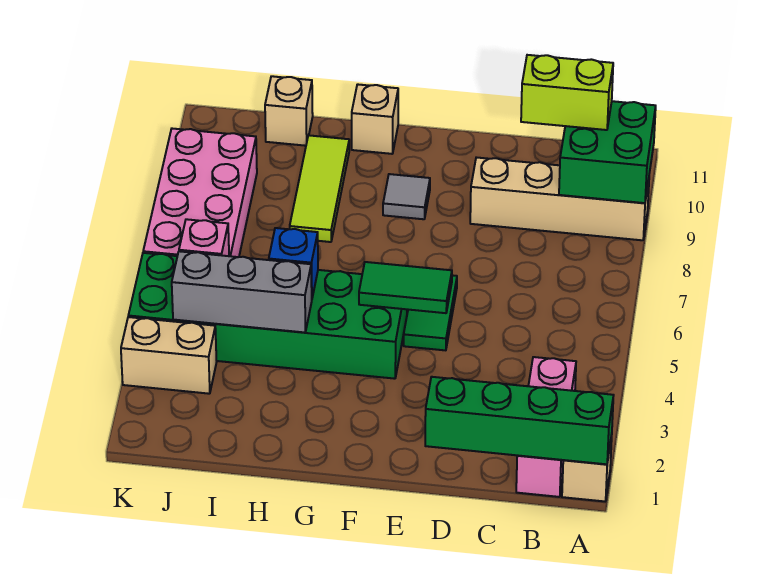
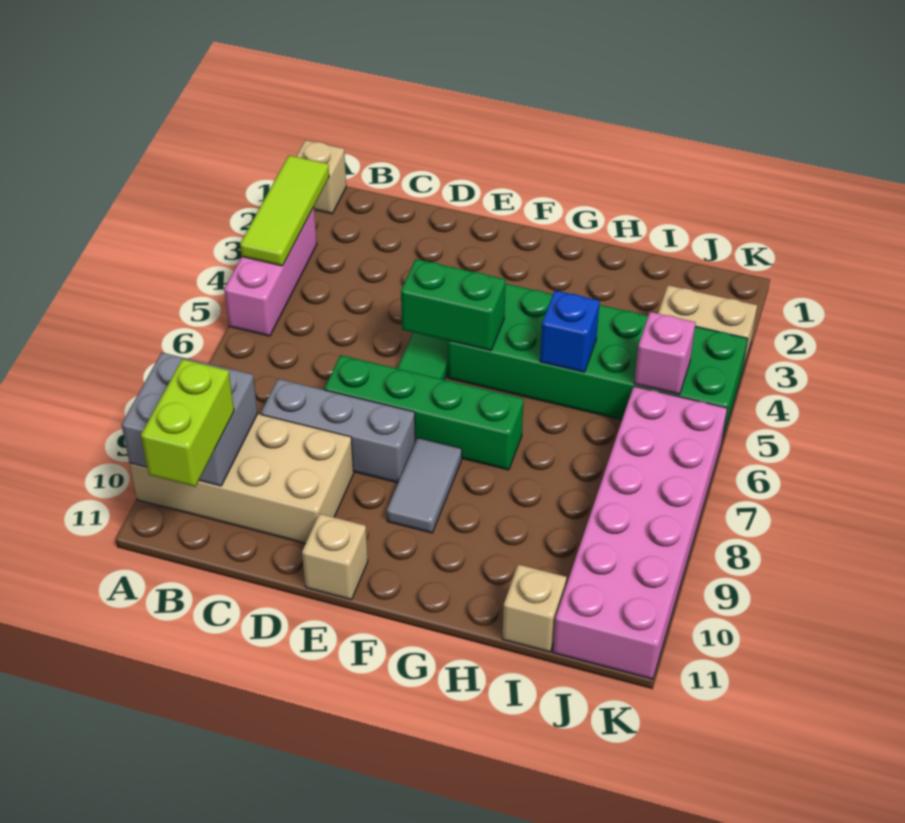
green 1x4 brick [425,377,614,464] -> green 1x4 brick moved to [324,355,524,470]
tan 1x4 brick [470,157,649,240] -> tan 2x4 brick [130,414,354,544]
green 2x2 brick [559,101,656,203] -> grey 2x2 brick [122,353,258,486]
pink 1x3 brick [516,357,576,497] -> pink 1x3 brick moved to [224,207,317,336]
lime 1x2 brick [521,55,613,130] -> lime 1x2 brick turned to [141,359,234,487]
green 1x2 tile [359,262,452,313] -> green 1x2 brick [401,259,506,351]
grey 1x1 tile [383,174,430,219] -> grey 1x2 tile [387,438,462,533]
tan 1x1 brick [352,84,398,154] -> tan 1x1 brick moved to [302,514,368,600]
grey 1x3 brick [172,251,312,332] -> grey 1x3 brick moved to [261,379,415,483]
lime 1x3 tile [290,135,349,242] -> lime 1x3 tile moved to [240,155,329,266]
pink 2x4 brick [143,129,257,257] -> pink 2x6 brick [553,386,727,679]

